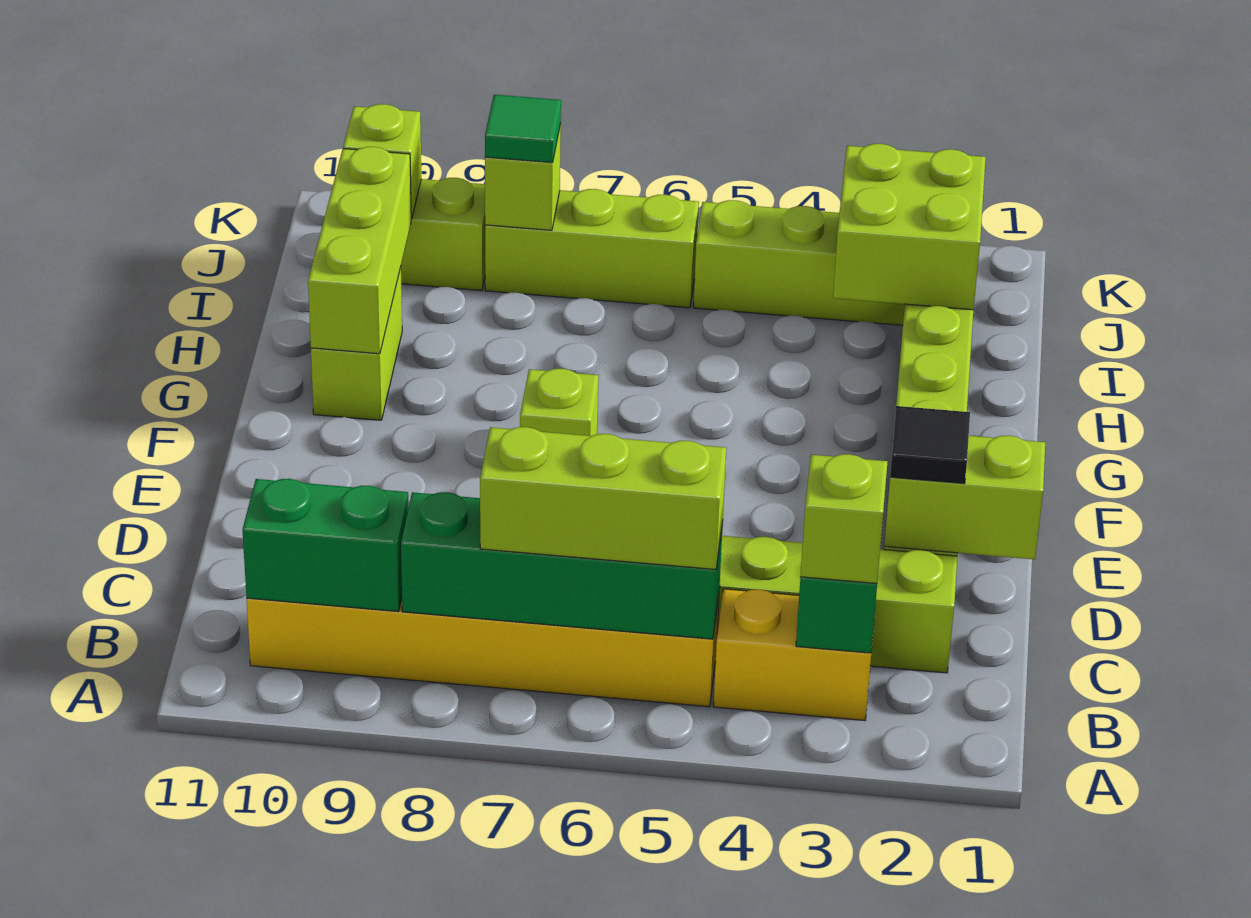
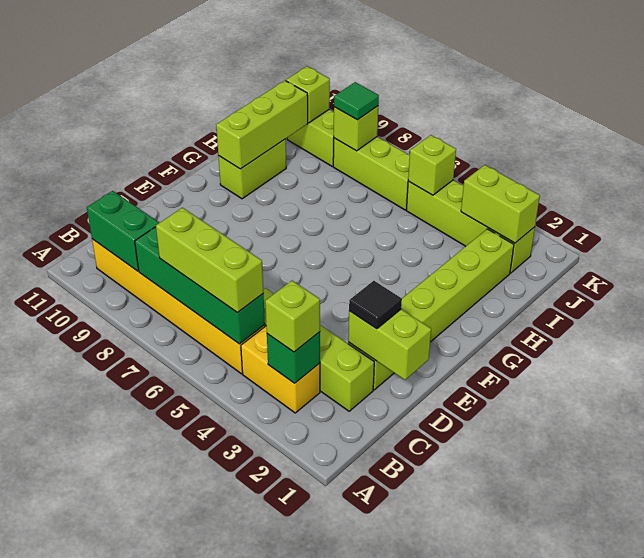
lime 1x1 brick [520,369,599,436] -> lime 1x1 brick moved to [408,135,456,195]
lime 2x2 brick [833,144,986,310] -> lime 1x2 brick [461,165,540,243]

